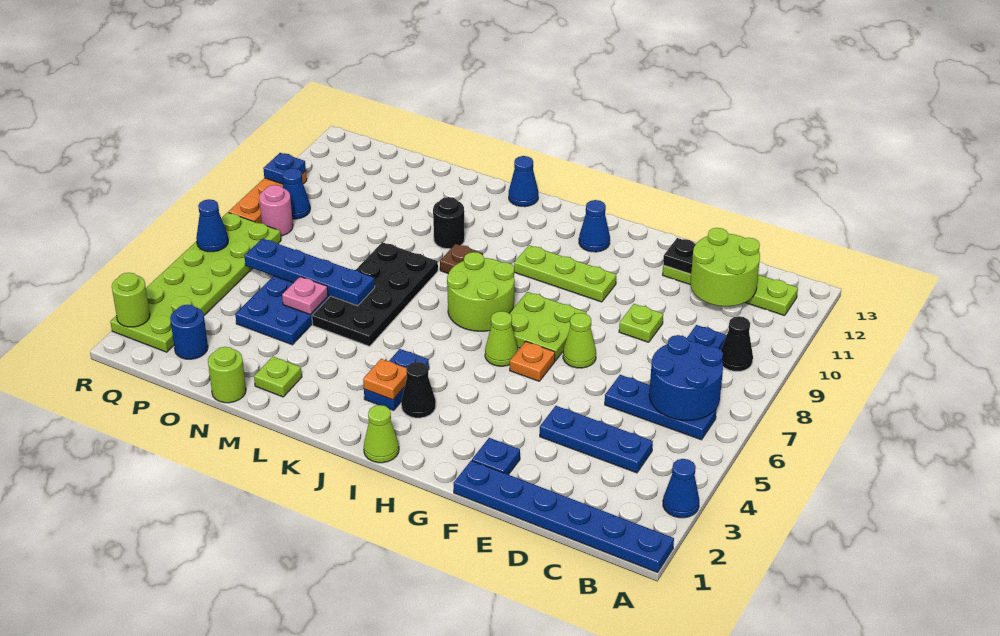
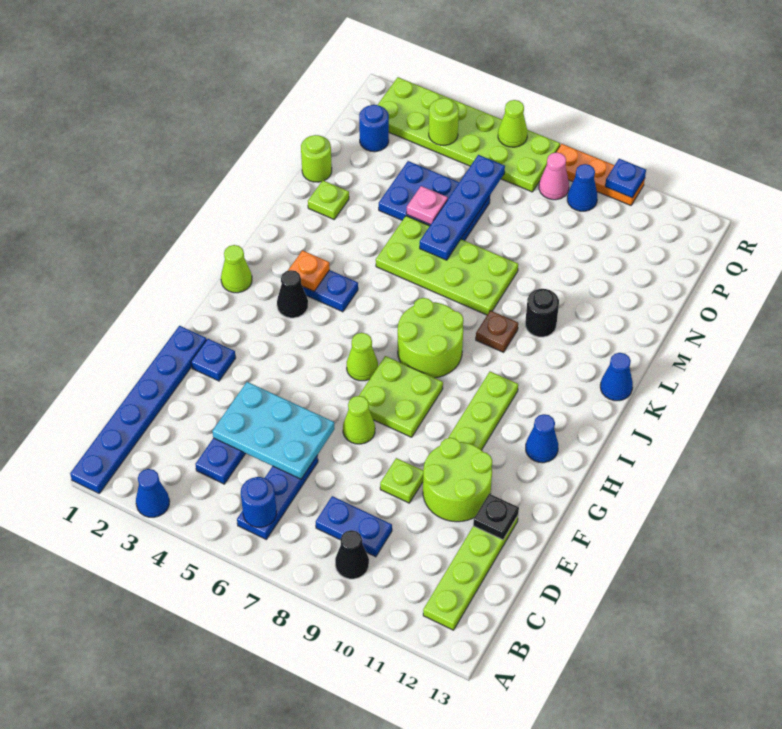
blue 2x2 round brick [649,335,723,421] -> blue 1x1 round brick [241,477,276,527]
lime 2x2 round brick [691,228,760,306] -> lime 2x2 round brick moved to [423,438,492,522]
none -> cyan 2x3 plate [212,382,335,479]
orange 1x1 plate [510,341,555,381] -> none
black 2x4 plate [312,242,438,346] -> lime 2x4 plate [376,216,518,315]
pink 1x1 round brick [259,185,293,236] -> pink 1x1 cone [539,152,569,200]
lime 1x1 round brick [112,273,150,327] -> lime 1x1 round brick moved to [429,98,459,145]
blue 1x1 cone [196,199,228,252] -> lime 1x1 cone [498,100,527,147]

